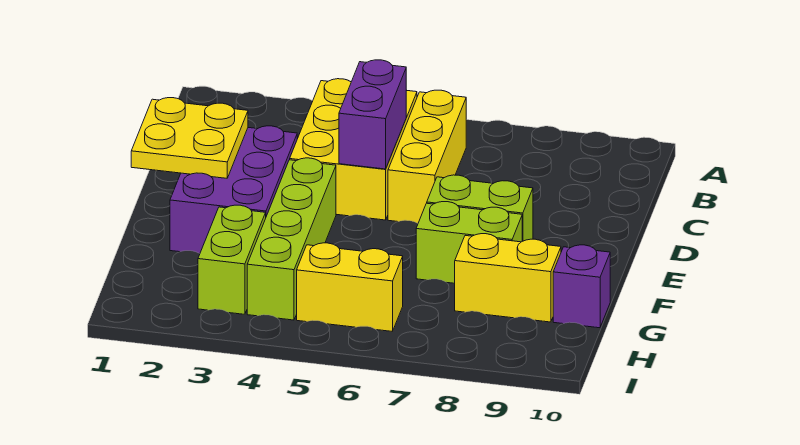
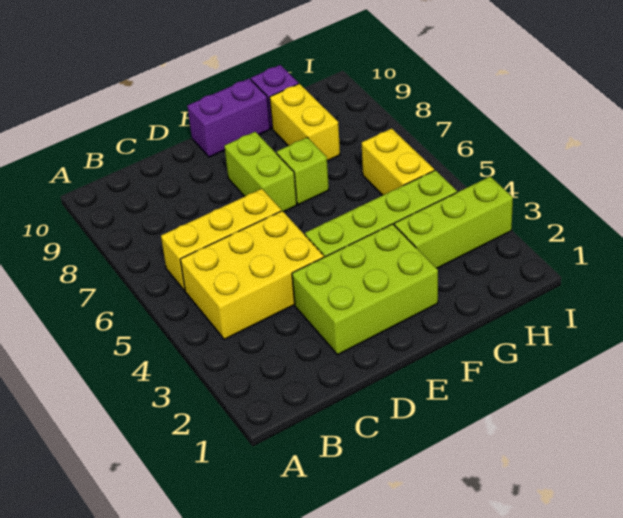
purple 1x2 brick [339,60,406,169] -> purple 1x2 brick moved to [187,79,270,157]
yellow 2x2 plate [131,98,248,178] -> none
purple 2x3 brick [170,126,297,253] -> lime 2x3 brick [292,224,438,355]
lime 1x2 brick [416,202,522,283] -> lime 1x1 brick [277,137,329,205]
lime 1x2 brick [198,205,266,314] -> lime 1x3 brick [394,176,513,268]

